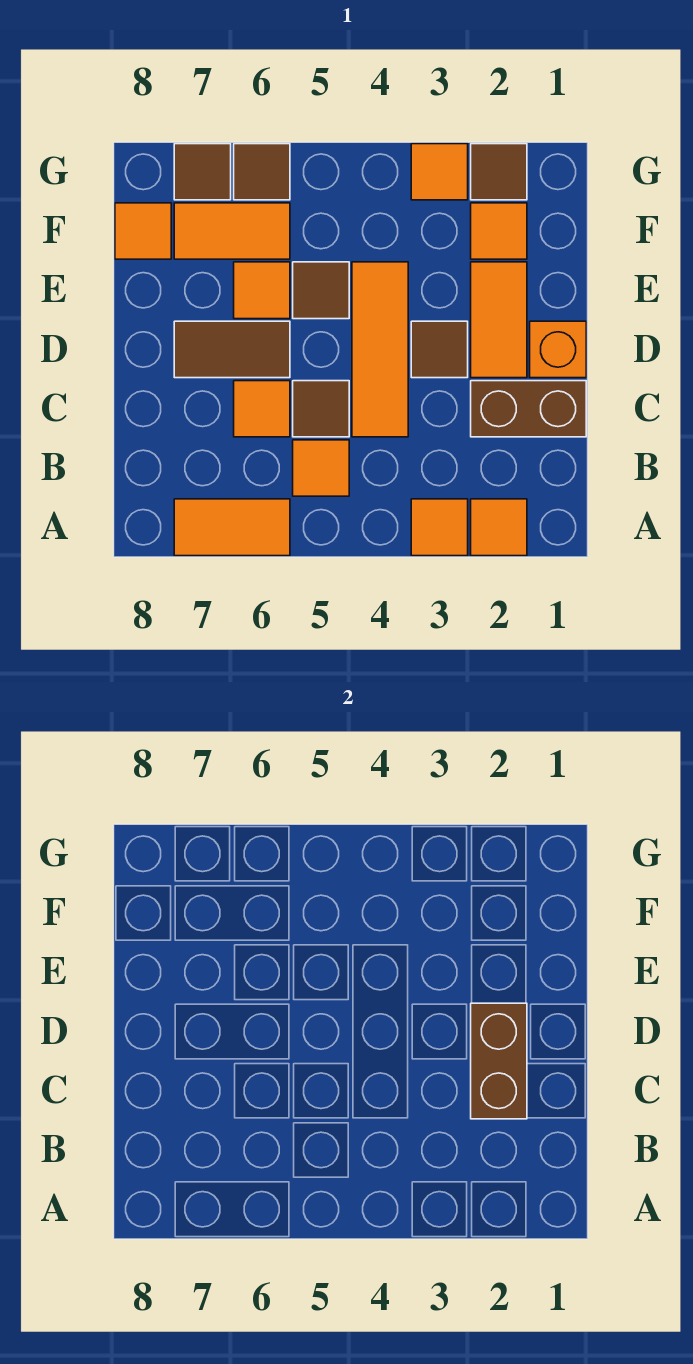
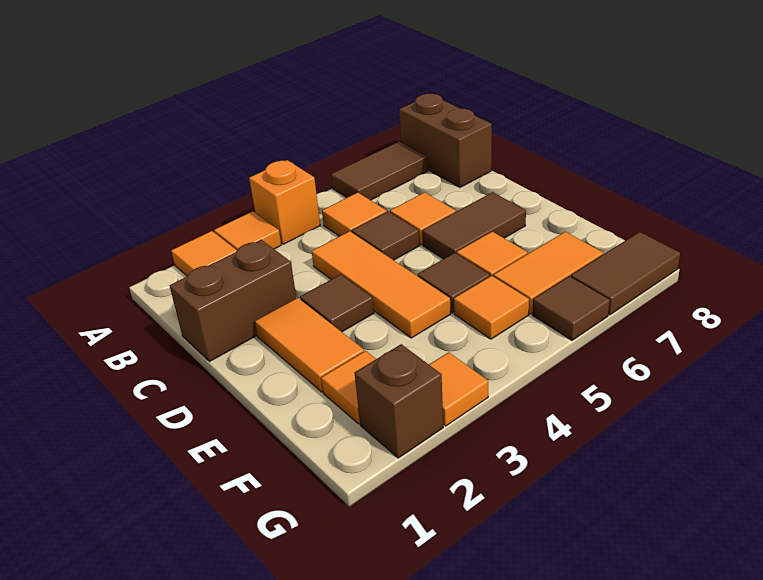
orange 1x2 tile [174,499,290,556] -> brown 1x2 tile [331,141,428,200]
brown 1x2 brick [471,1003,527,1119] -> brown 1x2 brick moved to [399,94,492,187]
orange 1x1 brick [530,321,586,378] -> orange 1x1 brick moved to [249,160,320,244]
orange 1x1 tile [115,203,171,259] -> orange 1x1 tile moved to [454,276,529,339]
brown 1x1 tile [471,144,527,200] -> brown 1x1 brick [355,344,443,458]
brown 1x1 tile [174,144,231,200] -> brown 1x2 tile [571,232,680,315]

